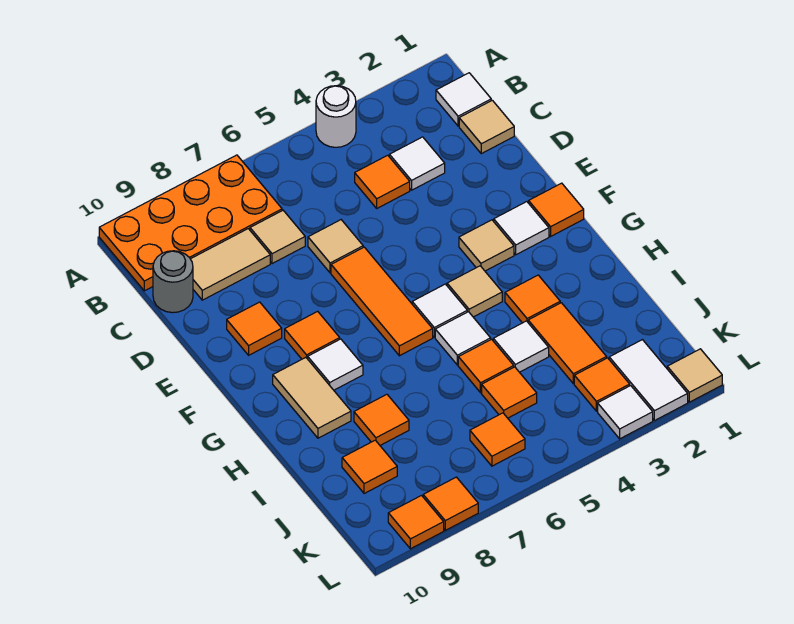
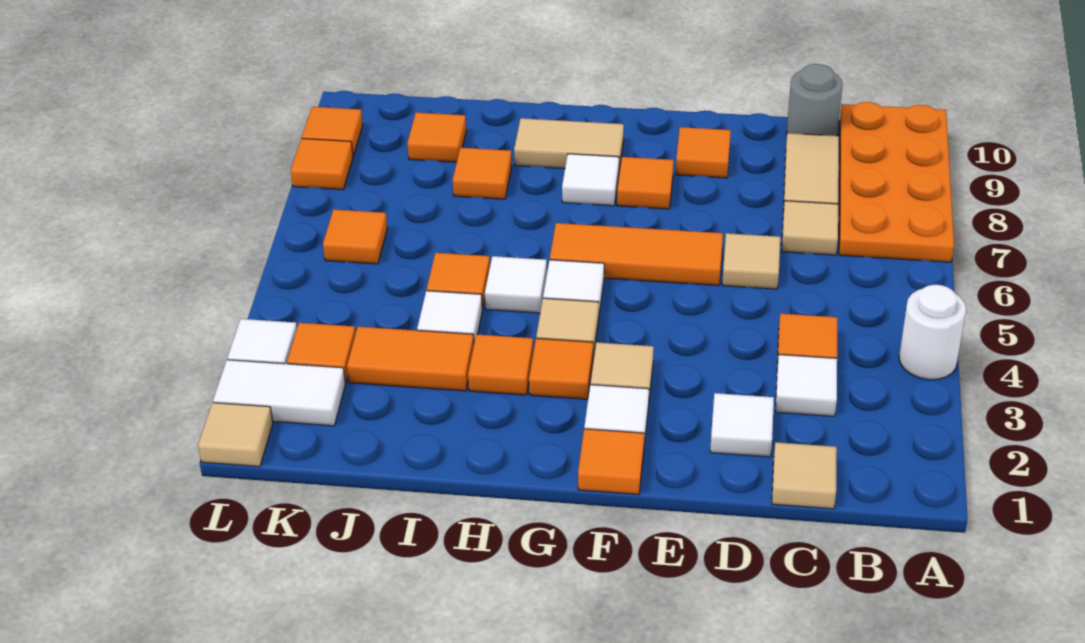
white 1x1 tile [436,73,491,126] -> white 1x1 tile moved to [710,393,774,457]
orange 1x1 tile [482,367,537,418] -> orange 1x1 tile moved to [529,338,593,399]

